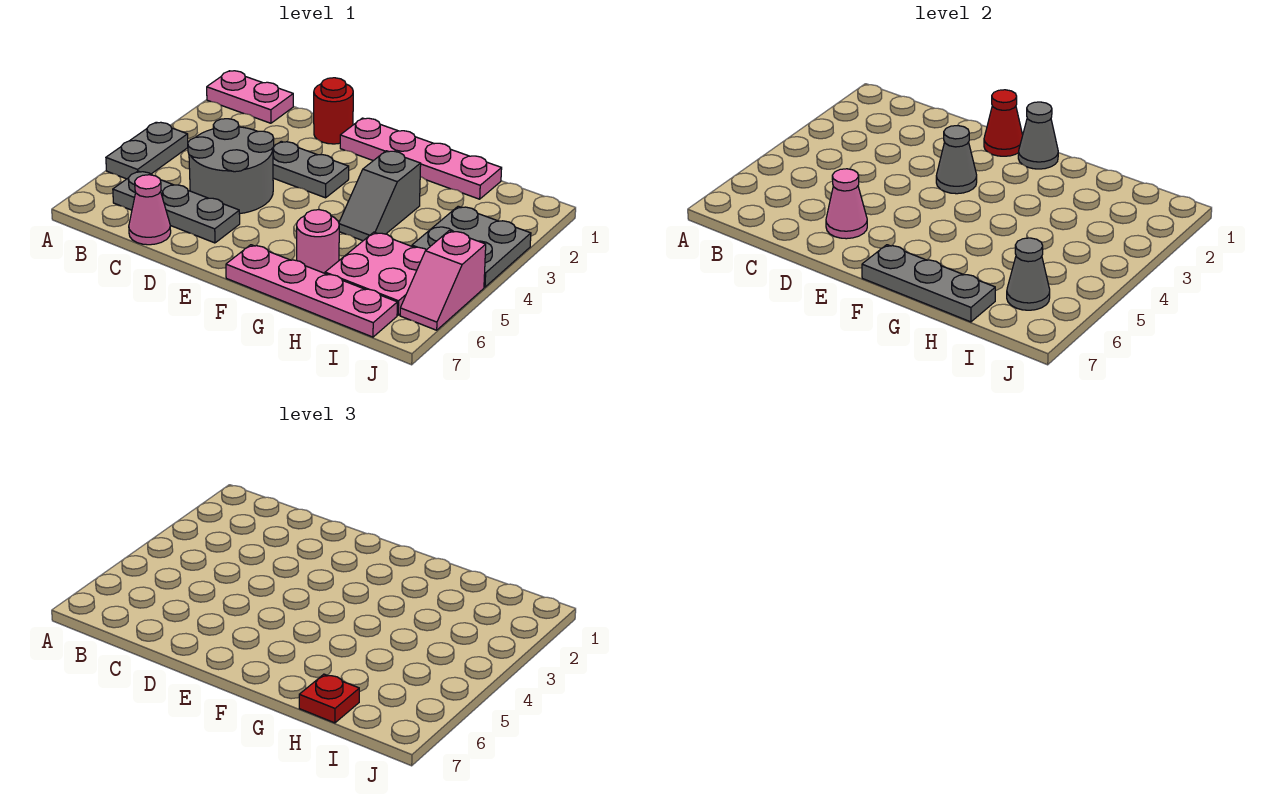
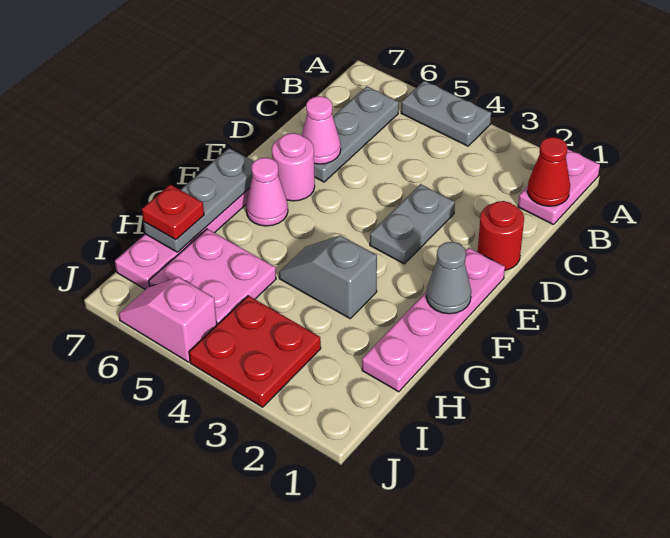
grey 2x2 round brick [188,119,274,214] -> none
pink 1x1 cone [129,175,171,245] -> pink 1x1 cone moved to [246,158,288,226]
red 1x1 cone [984,90,1023,156] -> red 1x1 cone moved to [527,137,570,206]
grey 1x1 cone [936,126,977,194] -> none
pink 1x1 round brick [297,210,339,273] -> pink 1x1 round brick moved to [272,133,315,201]
grey 2x2 plate [412,206,531,287] -> red 2x2 plate [189,296,321,407]
grey 1x1 cone [1007,238,1050,310] -> none

